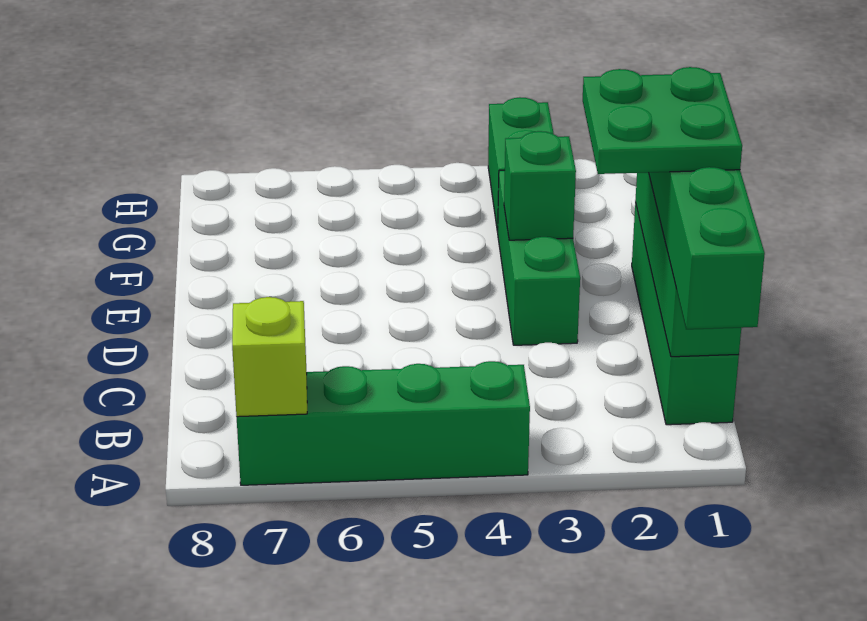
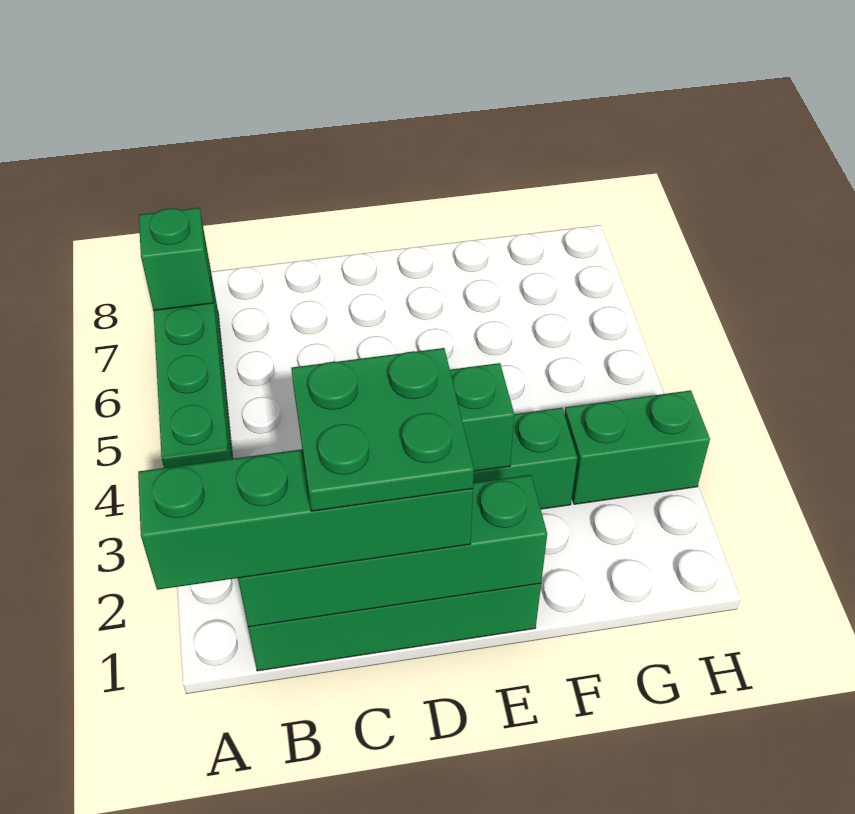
lime 1x1 brick [232,297,307,417] -> green 1x1 brick [139,208,213,311]

